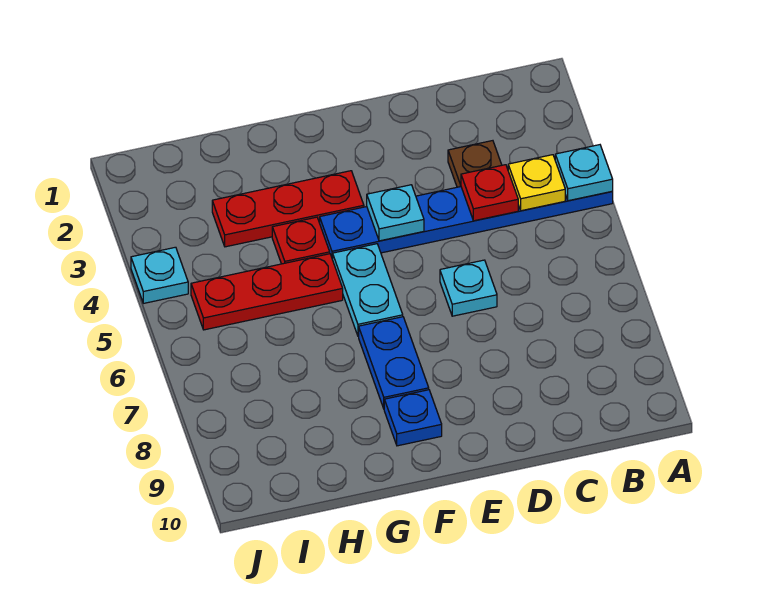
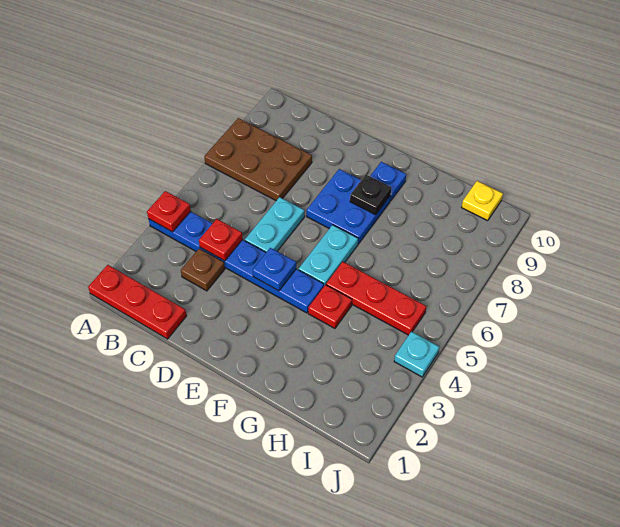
cyan 1x1 plate [555,145,613,201] -> red 1x1 plate [147,191,191,232]
none -> brown 2x3 plate [204,118,312,201]
yellow 1x1 plate [508,155,565,211] -> yellow 1x1 plate moved to [462,181,503,221]
cyan 1x1 plate [440,260,497,316] -> cyan 1x2 plate [245,197,305,252]
cyan 1x1 plate [367,185,424,241] -> blue 1x1 plate [253,248,296,291]
red 1x3 plate [212,171,364,247] -> red 1x3 plate moved to [88,265,187,339]
blue 1x2 plate [359,317,429,408] -> blue 2x2 plate [307,169,391,244]
none -> black 1x1 plate [350,175,391,215]

